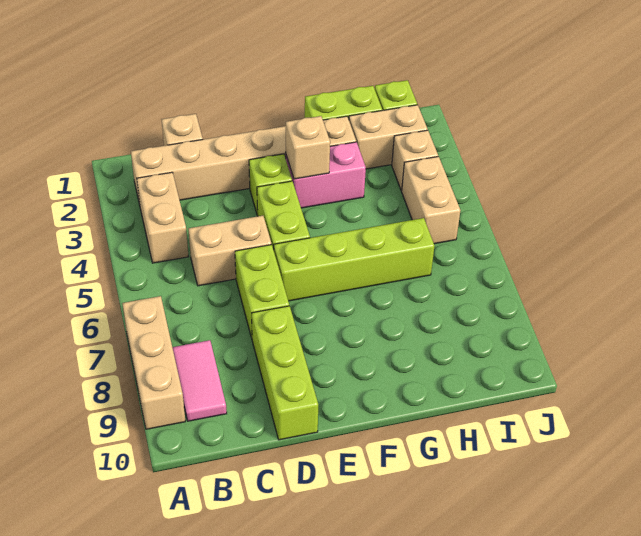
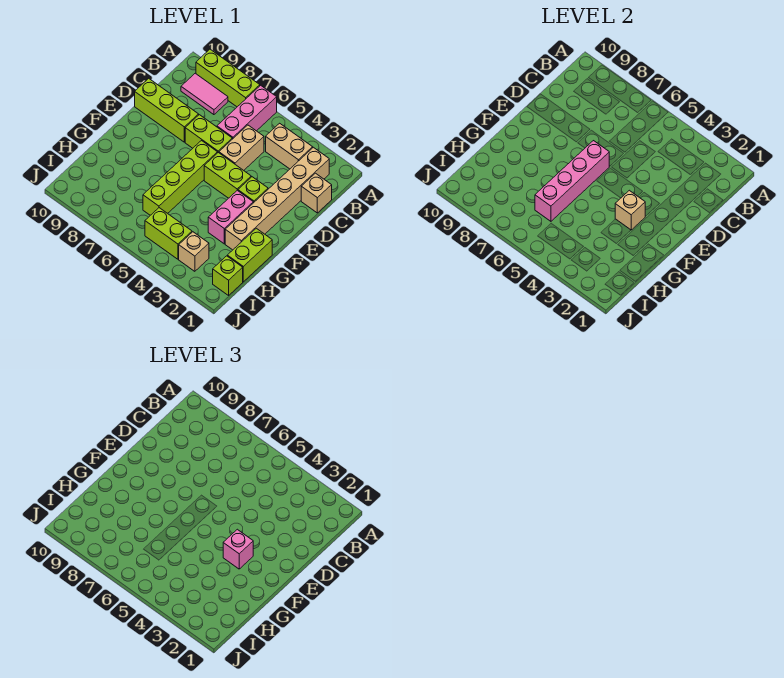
none -> pink 1x3 brick [217,85,277,139]
tan 1x3 brick [122,296,185,429] -> lime 1x3 brick [196,49,260,107]
none -> pink 1x4 brick [535,141,609,221]
none -> pink 1x1 brick [223,529,253,569]
tan 1x2 brick [349,105,428,169] -> none
tan 1x2 brick [402,157,461,244] -> lime 1x2 brick [145,208,192,259]

